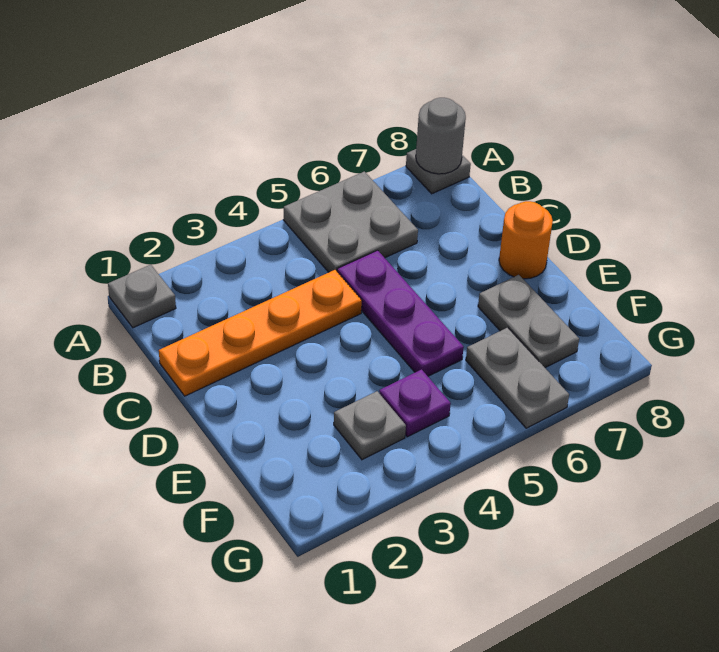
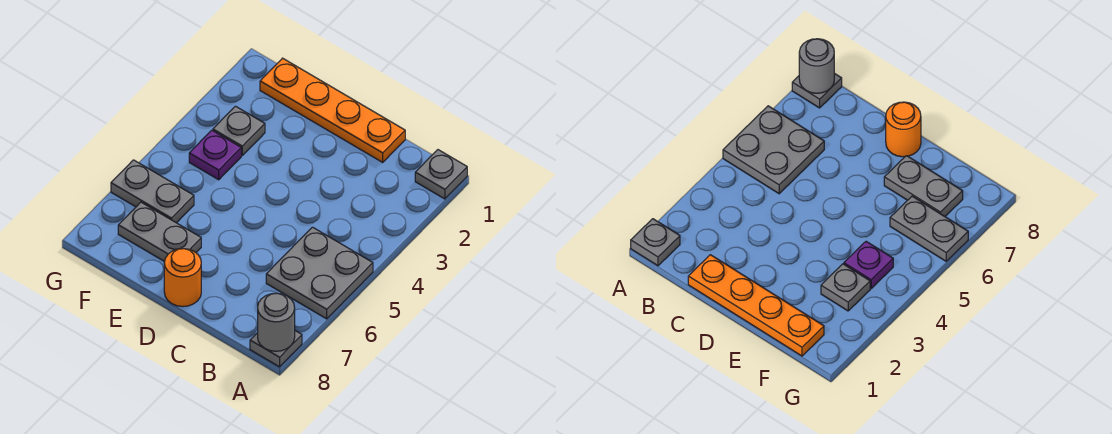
orange 1x4 plate [159,270,362,396] -> orange 1x4 plate turned to [260,58,405,162]
purple 1x3 plate [337,250,464,376] -> none

